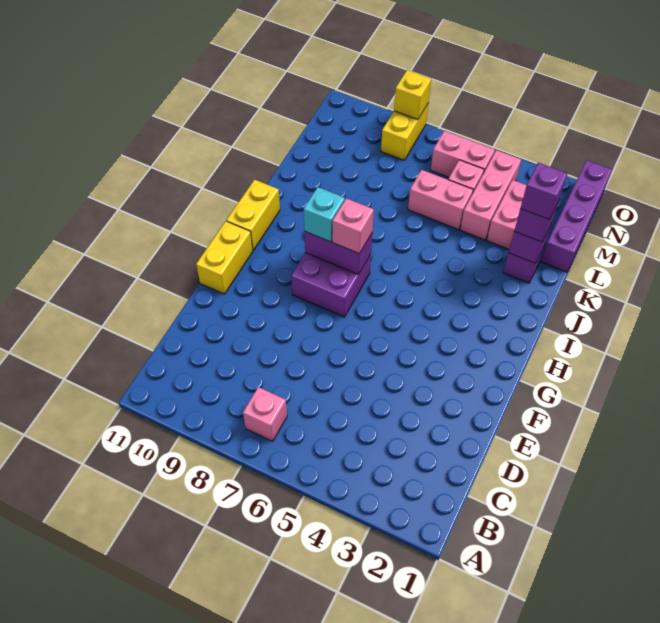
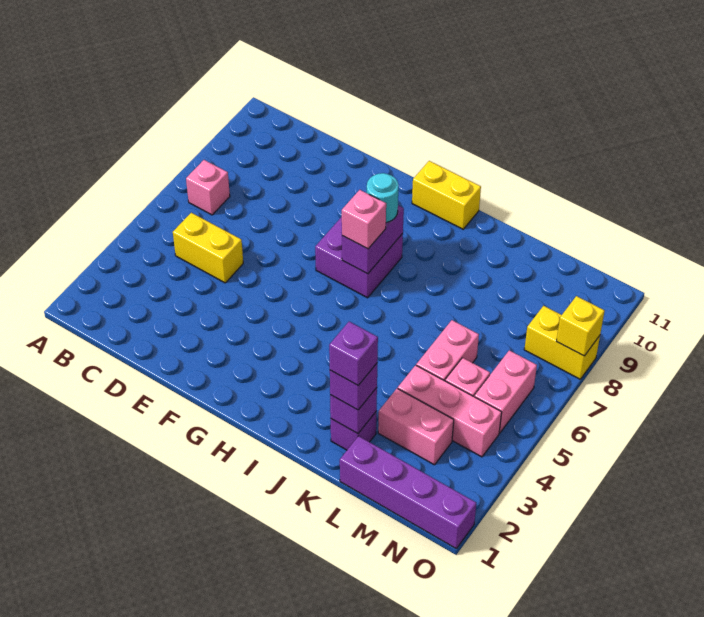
yellow 1x2 brick [196,221,253,294] -> yellow 1x2 brick moved to [173,213,243,283]
cyan 1x1 brick [304,187,345,242] -> cyan 1x1 round brick [367,173,398,223]

